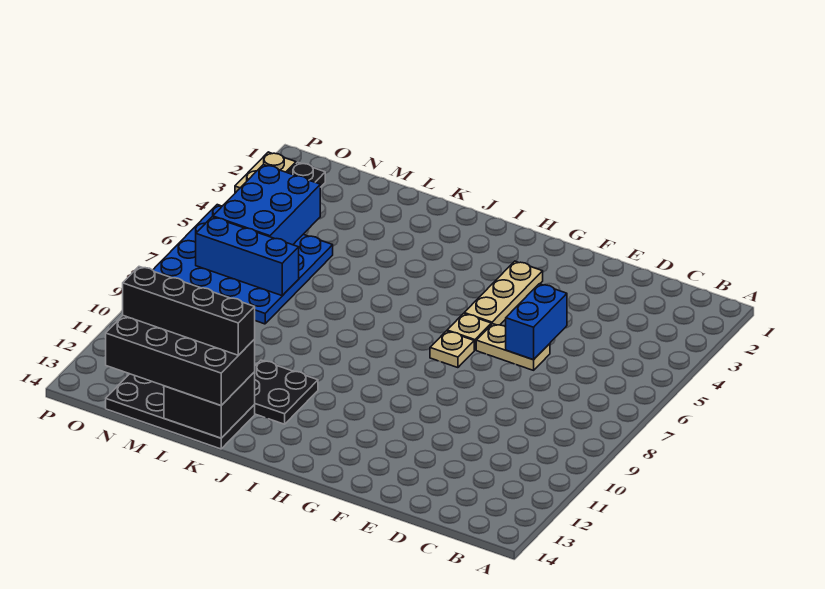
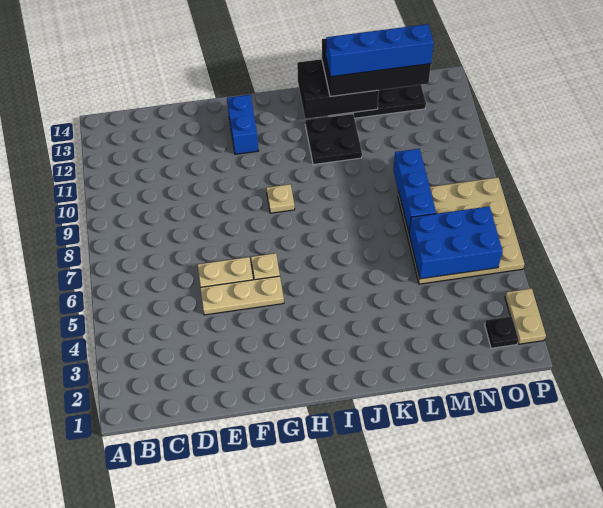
blue 1x2 brick [506,284,567,360] -> blue 1x2 brick moved to [227,95,258,154]
tan 1x3 plate [464,261,543,325] -> tan 1x3 plate turned to [200,276,284,315]
tan 1x1 plate [430,331,474,368] -> tan 1x1 plate moved to [266,184,295,213]
black 2x2 brick [164,372,255,438] -> black 2x3 brick [297,59,379,119]
black 1x4 brick [123,267,255,355] -> blue 1x4 brick [326,24,434,77]
blue 4x4 plate [153,205,333,324] -> tan 4x4 plate [398,178,524,284]
blue 1x3 brick [196,217,299,296] -> blue 1x3 brick turned to [393,149,436,232]
blue 2x3 brick [213,165,320,245] -> blue 2x3 brick turned to [409,206,503,279]

